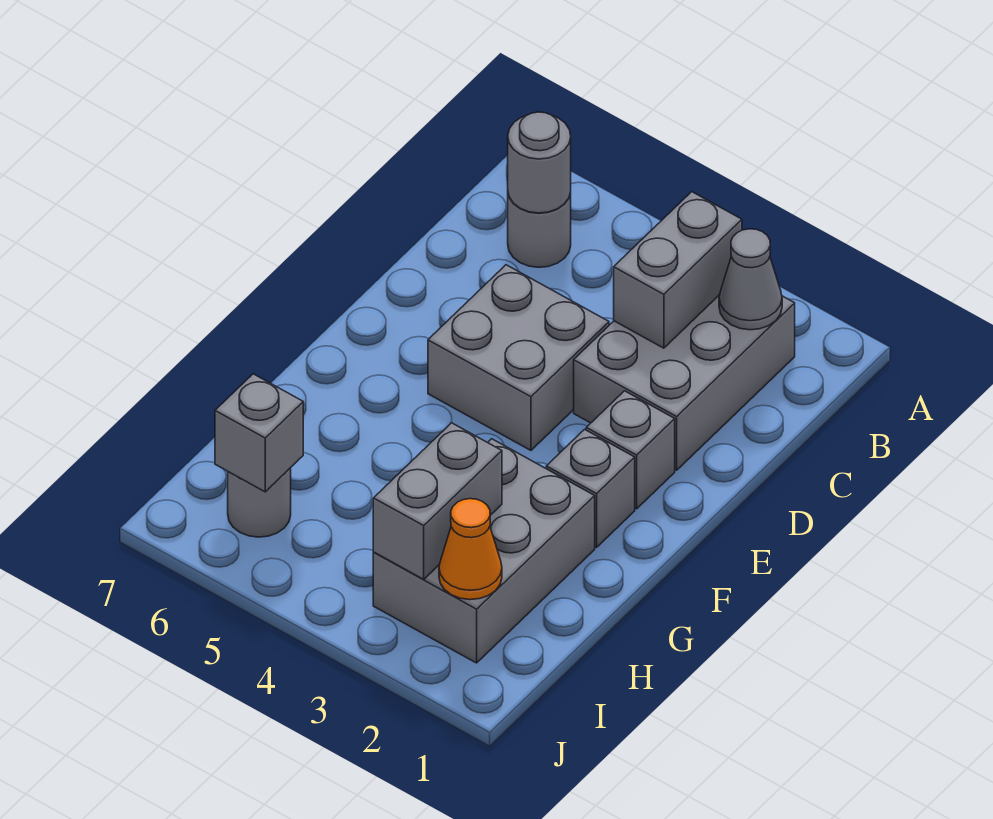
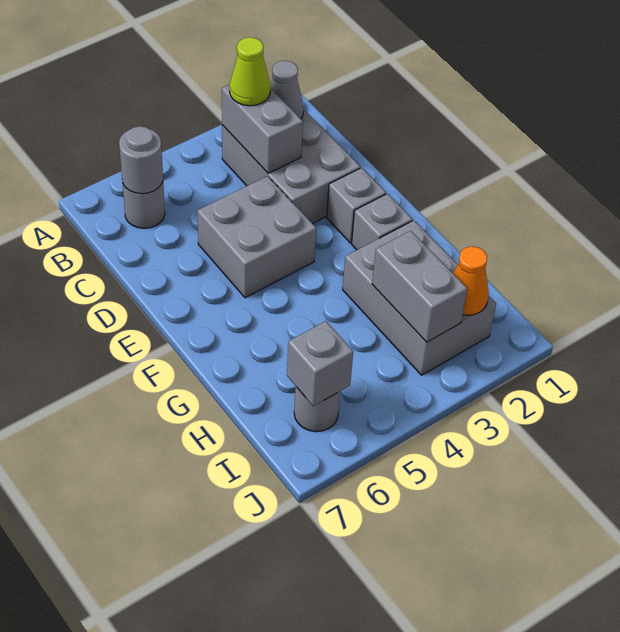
none -> lime 1x1 cone [229,37,270,106]

